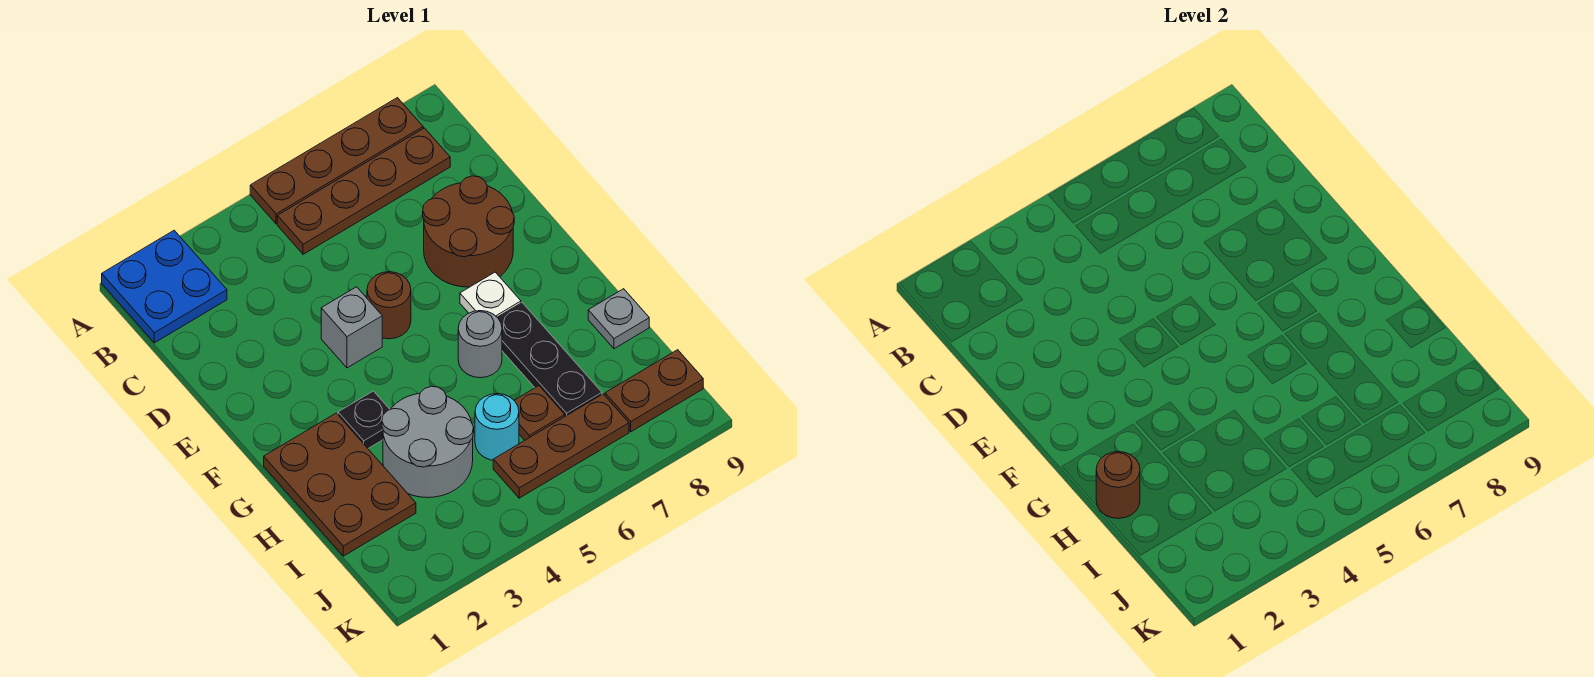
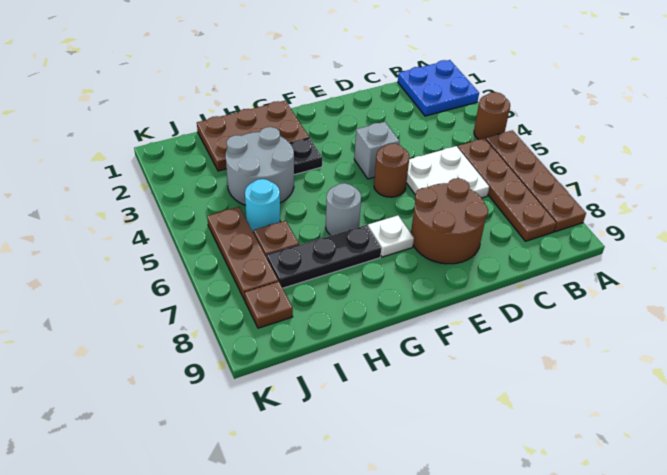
none -> white 2x2 plate [406,146,489,198]
brown 1x1 round brick [1096,452,1140,518] -> brown 1x1 round brick moved to [474,92,510,140]
grey 1x1 plate [588,289,649,349] -> none
brown 1x2 plate [605,350,703,432] -> brown 1x1 plate [245,281,293,328]

